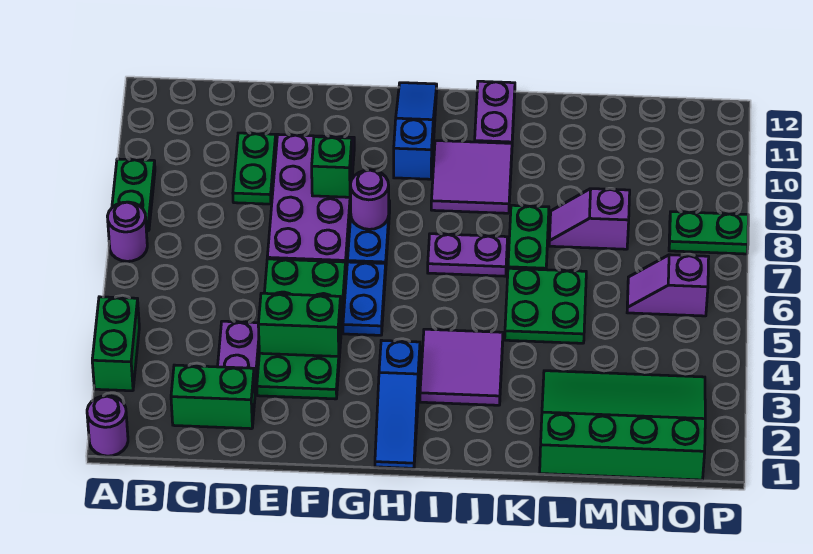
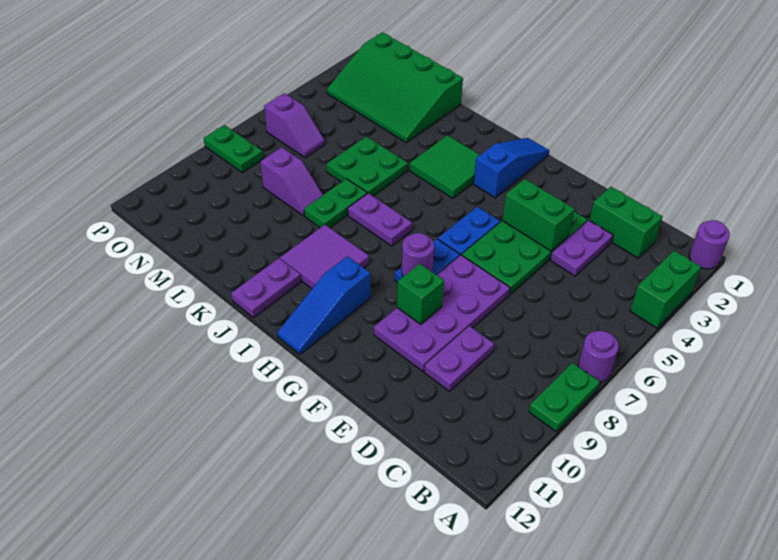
green 1x2 plate [233,133,276,204] -> purple 1x2 plate [424,326,494,391]
purple 2x2 tile [420,329,503,405] -> green 2x2 tile [410,135,480,198]

